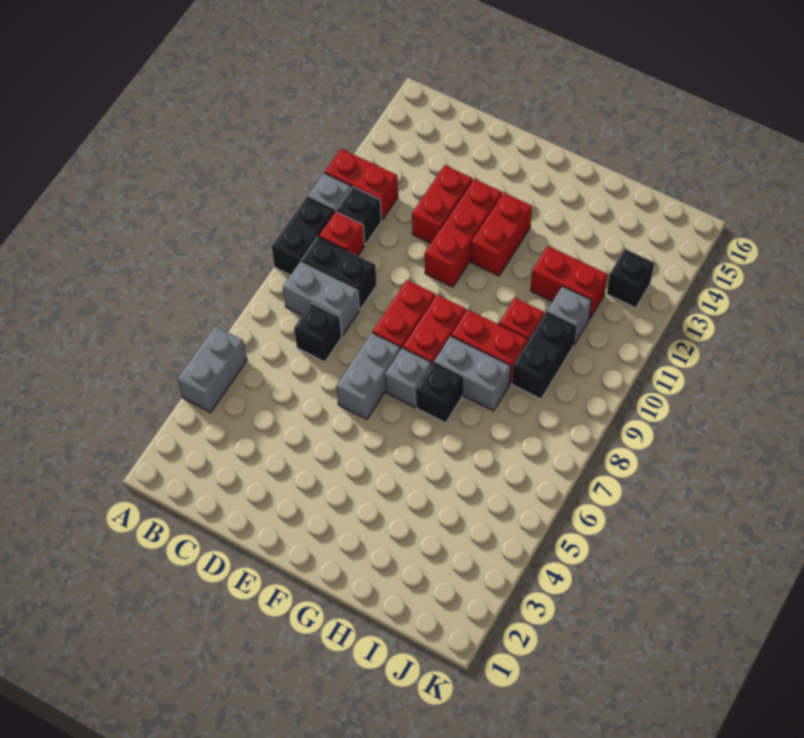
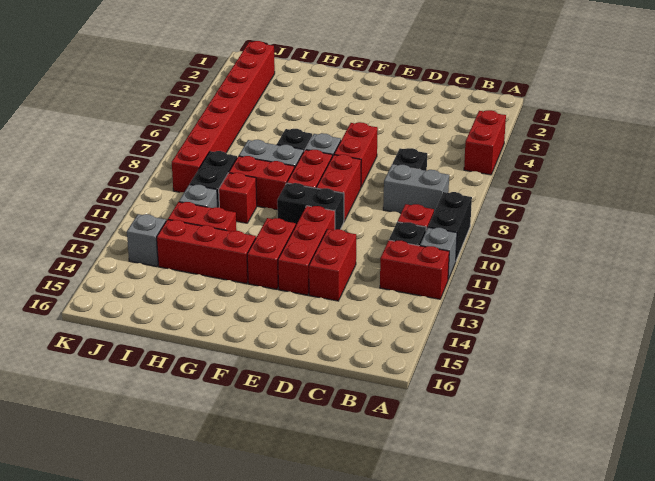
grey 1x2 brick [178,326,247,412] -> red 1x2 brick [464,110,506,175]
black 1x2 brick [301,237,377,309] -> black 1x2 brick moved to [277,183,344,229]
grey 1x2 brick [336,333,401,419] -> red 1x2 brick [334,122,378,187]
none -> red 1x3 brick [157,220,256,284]
none -> red 1x8 brick [172,41,275,192]
black 1x1 brick [607,249,654,308] -> grey 1x1 brick [127,214,166,266]

